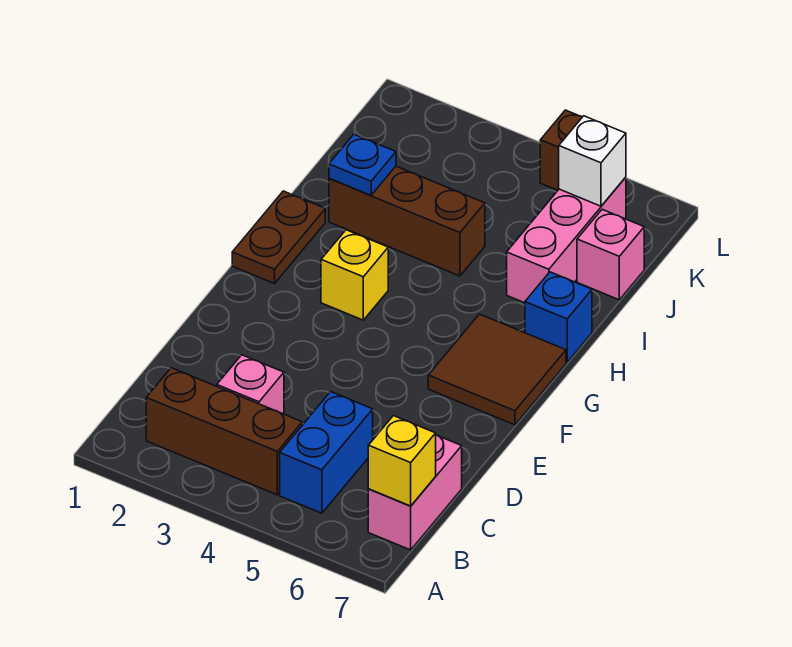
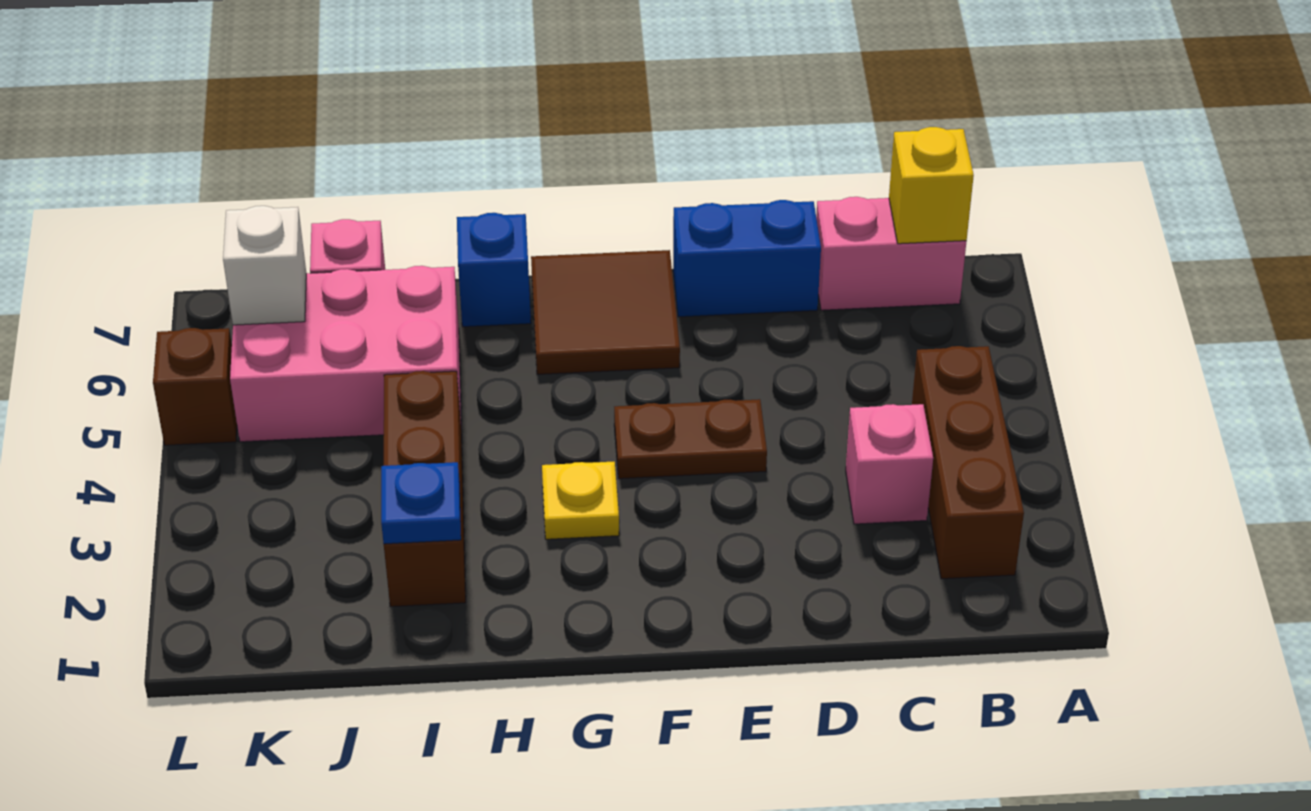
blue 1x2 brick [280,392,373,513] -> blue 1x2 brick moved to [673,200,821,317]
brown 1x2 plate [232,191,325,284] -> brown 1x2 plate moved to [614,399,767,479]
yellow 1x1 brick [321,230,388,320] -> yellow 1x1 plate [542,462,619,539]
pink 1x3 brick [507,177,626,303] -> pink 2x3 brick [230,266,461,442]

